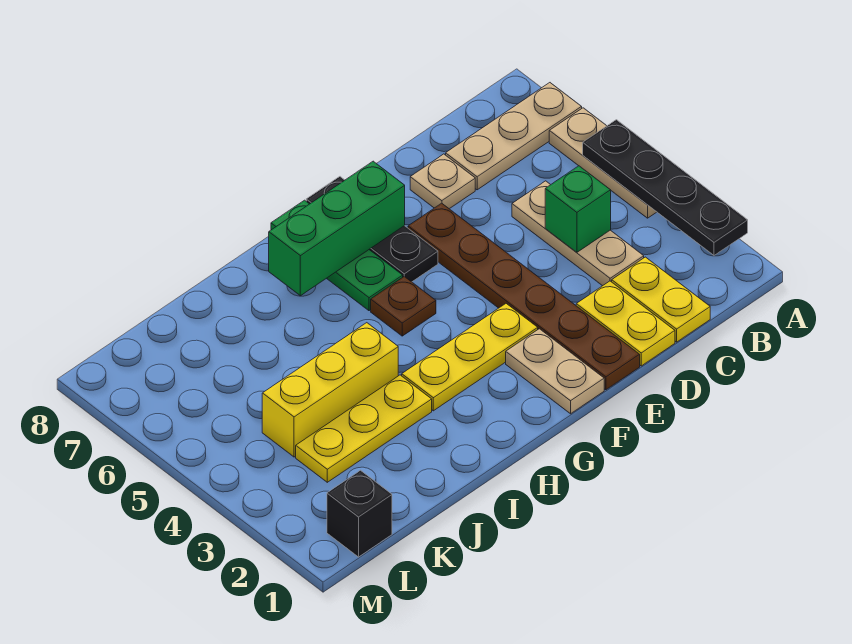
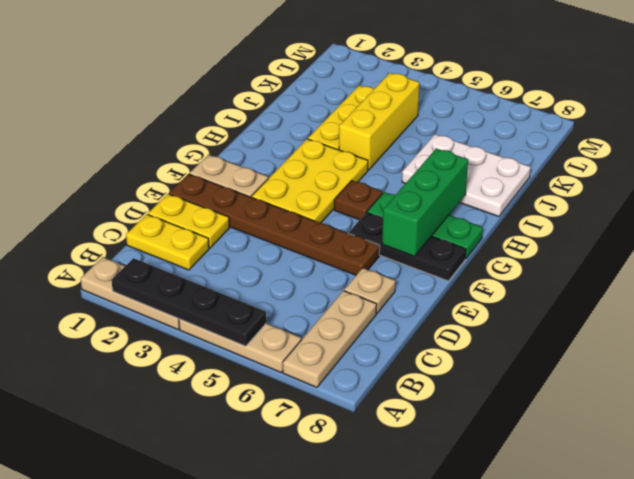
tan 1x3 plate [512,181,644,286] -> tan 1x3 plate moved to [81,257,179,329]
green 1x1 brick [545,166,611,252] -> none
yellow 1x3 plate [402,304,538,411] -> yellow 2x3 plate [251,139,368,223]
none -> white 2x3 plate [402,134,531,217]
black 1x1 brick [327,470,392,557] -> none

